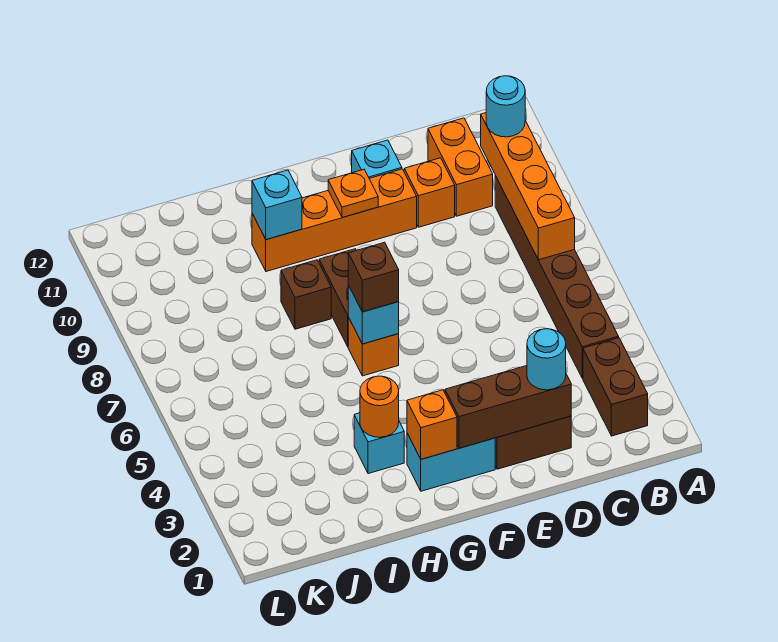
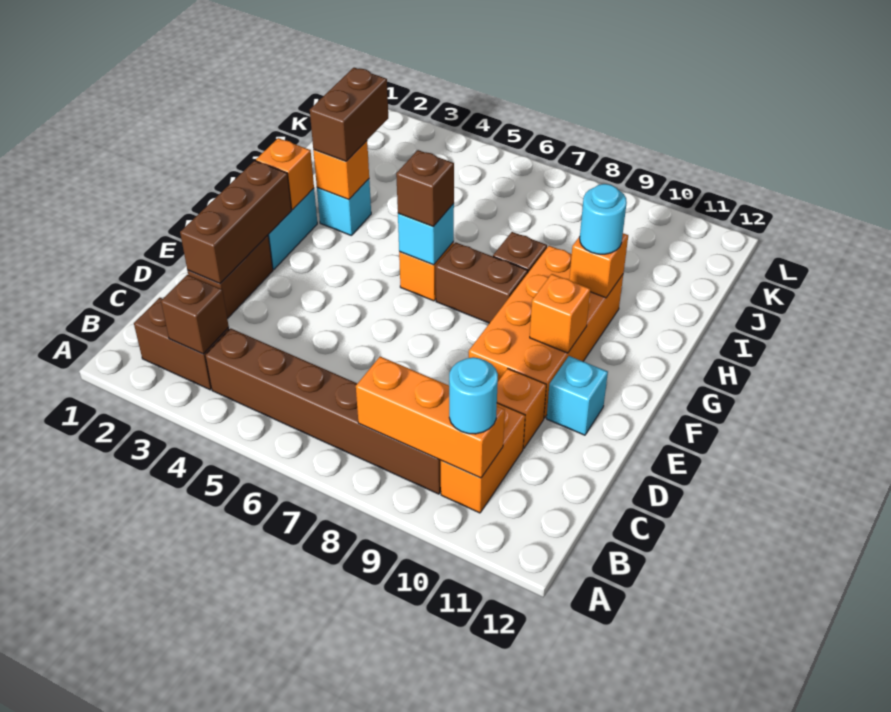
none -> brown 1x1 brick [161,275,229,354]
orange 1x4 brick [481,113,575,260] -> orange 1x3 brick [356,357,505,478]
orange 1x2 brick [428,118,493,216] -> orange 1x2 brick turned to [441,403,525,513]
cyan 1x1 round brick [527,329,566,390] -> cyan 1x1 round brick moved to [580,184,627,254]
orange 1x4 brick [252,169,417,272] -> orange 2x4 brick [469,246,623,418]
orange 1x1 plate [328,169,378,218] -> orange 1x1 brick [530,274,590,353]
orange 1x1 round brick [360,376,399,437] -> orange 1x1 brick [313,141,369,200]
none -> brown 1x2 brick [310,68,388,161]
cyan 1x1 brick [252,170,302,240] -> orange 1x1 brick [569,233,628,298]

